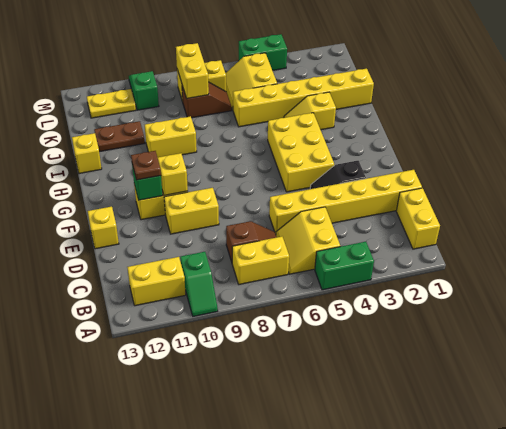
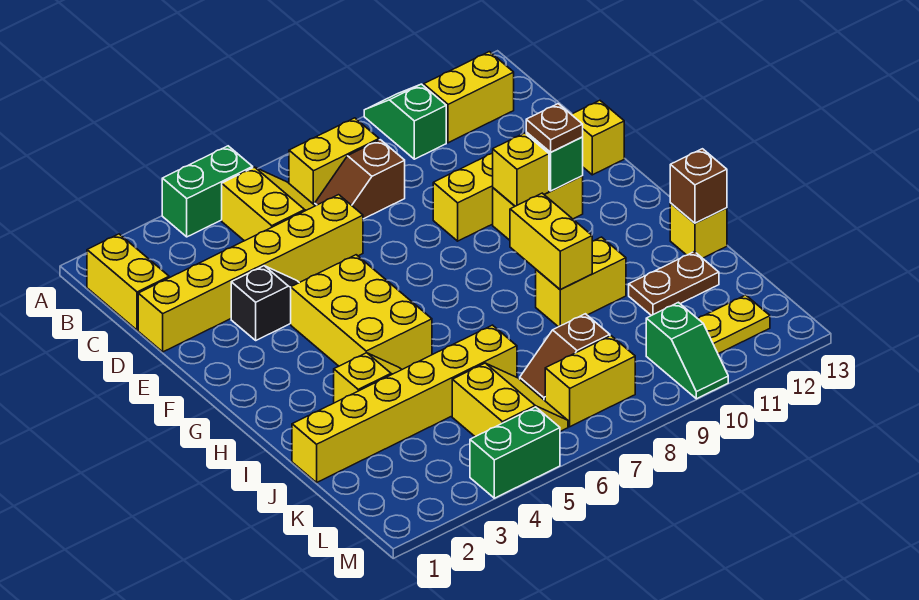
none -> brown 1x1 brick [670,149,727,223]
yellow 1x2 brick [176,43,209,98] -> yellow 1x2 brick moved to [510,193,592,290]

